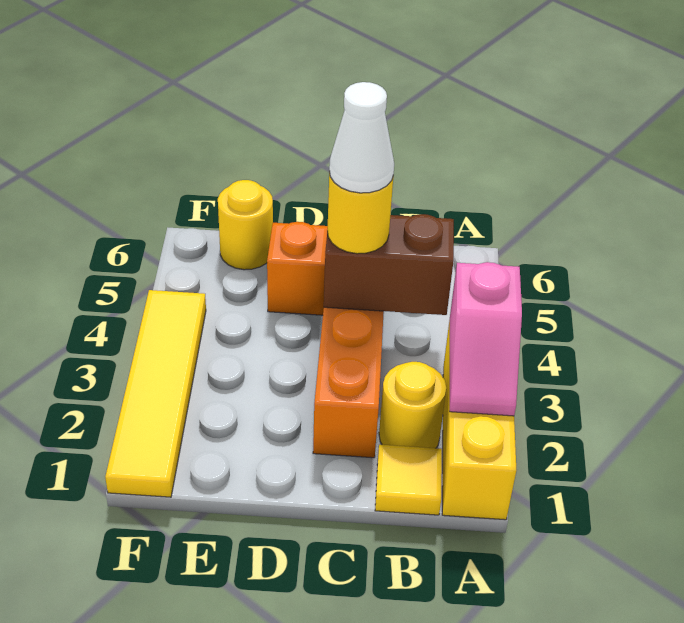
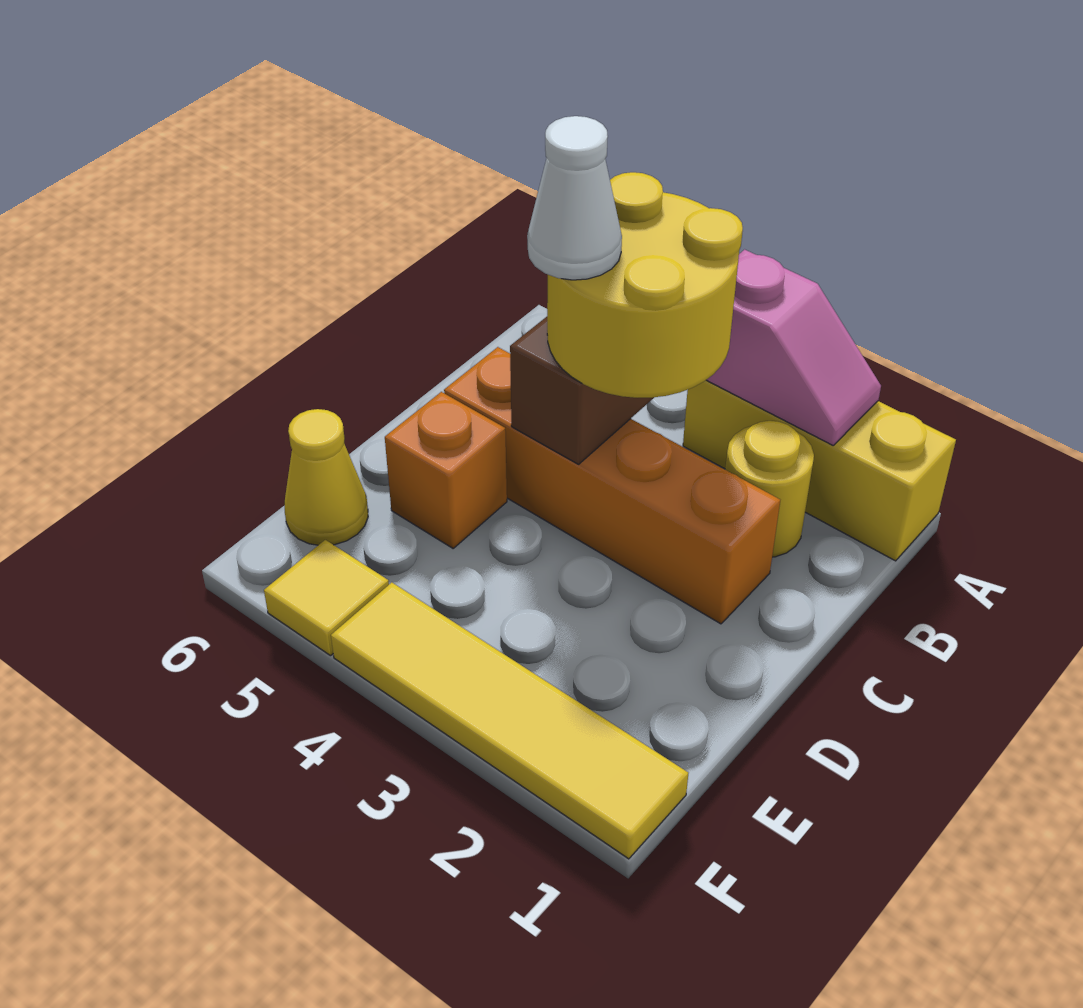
yellow 1x1 tile [375,445,442,515] -> yellow 1x1 tile moved to [264,540,389,656]
yellow 1x1 round brick [327,171,393,254] -> yellow 2x2 round brick [547,172,743,398]
yellow 1x1 round brick [218,180,273,270] -> yellow 1x1 cone [285,409,368,545]

